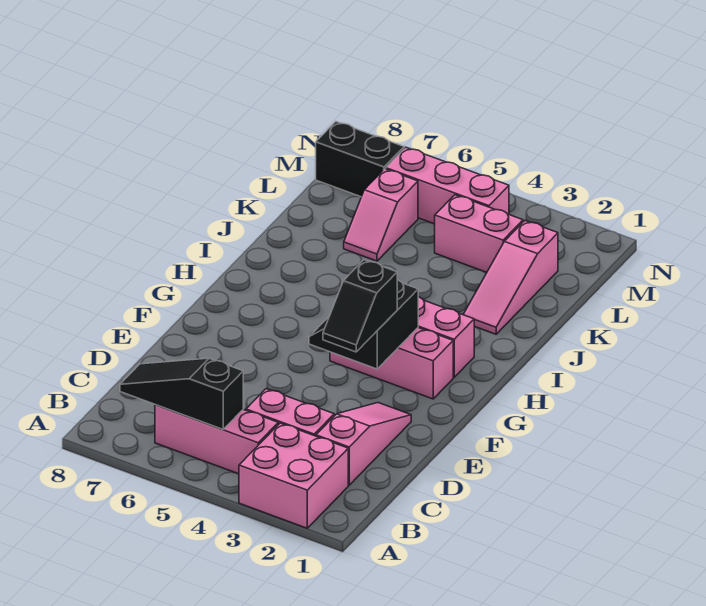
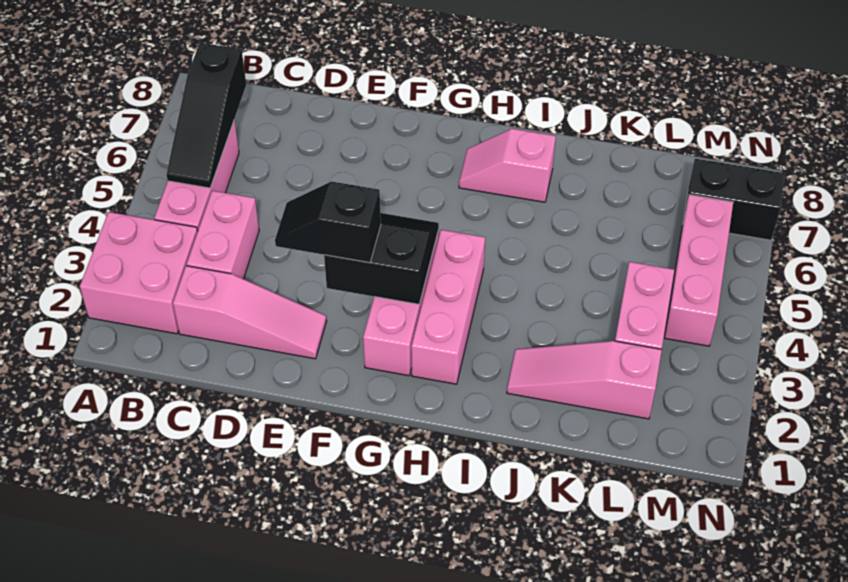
black 1x3 slope [120,358,243,429] -> black 1x3 slope turned to [166,43,246,188]
pink 1x2 slope [344,169,418,261] -> pink 1x2 slope moved to [459,129,556,202]
black 1x2 brick [316,122,404,197] -> black 1x2 brick turned to [684,159,785,240]

